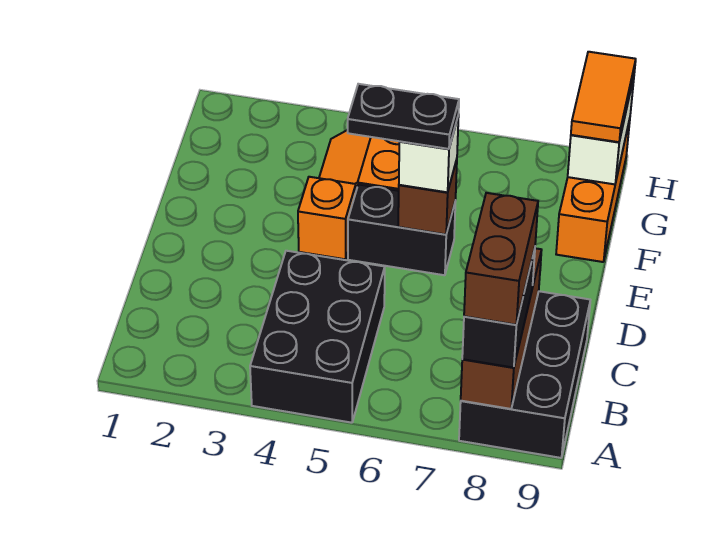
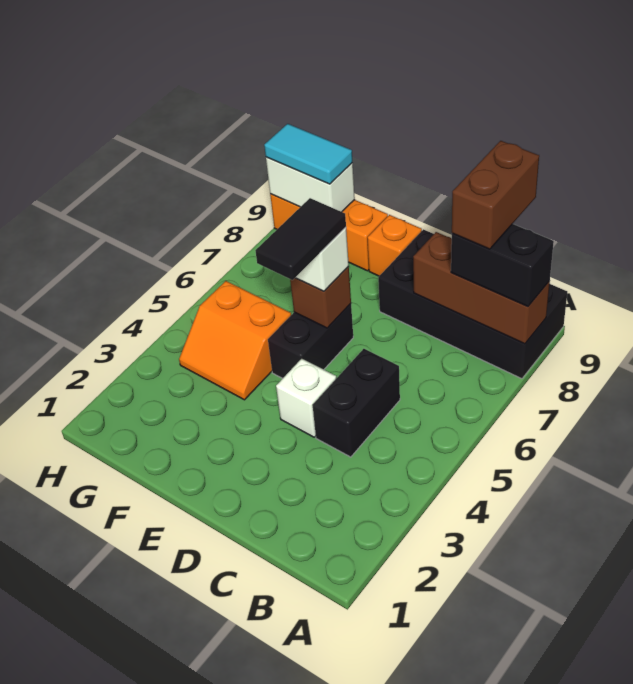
black 2x3 brick [250,251,385,423] -> black 1x2 brick [313,349,400,457]
black 2x3 brick [459,291,590,458] -> black 2x4 brick [378,229,567,379]
brown 1x2 brick [464,193,538,325] -> brown 1x2 brick turned to [452,141,539,249]
none -> white 1x1 brick [276,359,336,437]
orange 1x1 brick [298,177,356,259] -> orange 1x1 brick moved to [368,215,422,276]
black 1x2 plate [348,84,459,149] -> black 1x2 tile [255,198,346,280]
orange 1x2 tile [571,52,636,142] -> cyan 1x2 tile [264,124,352,184]

